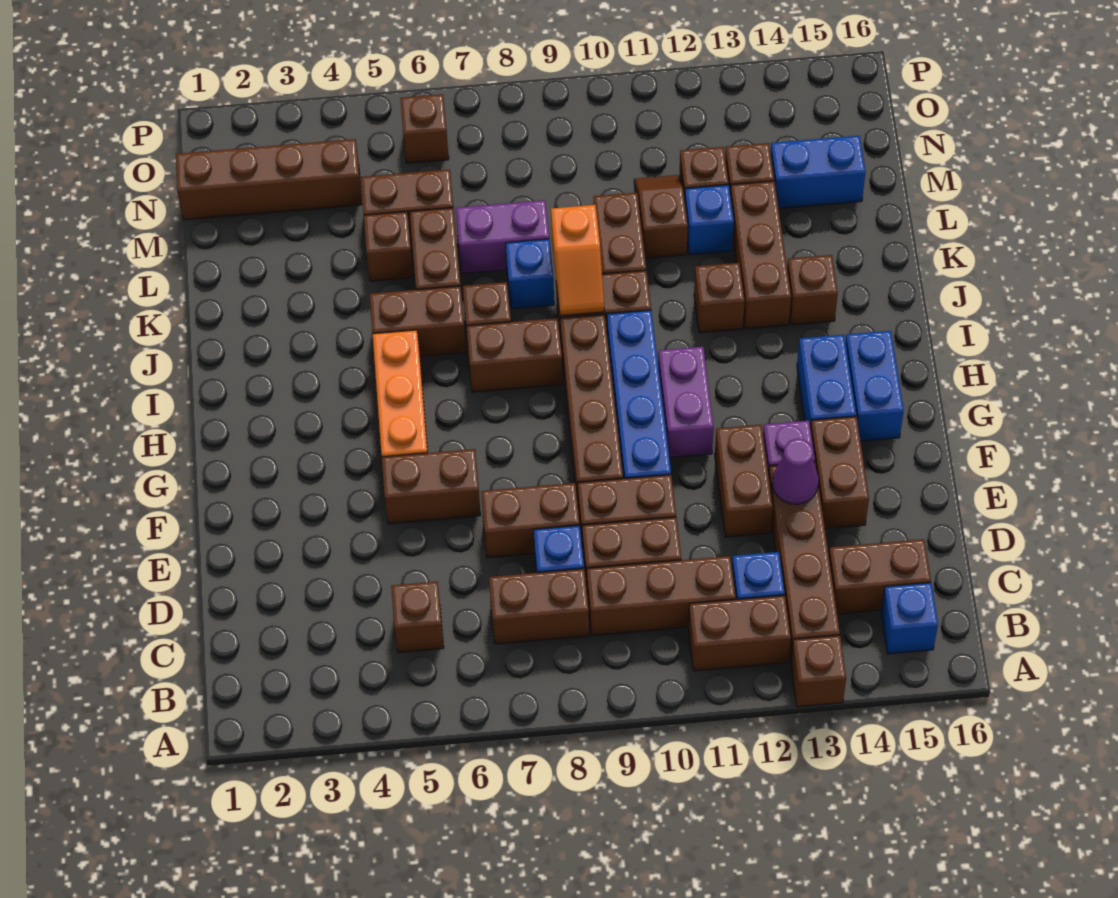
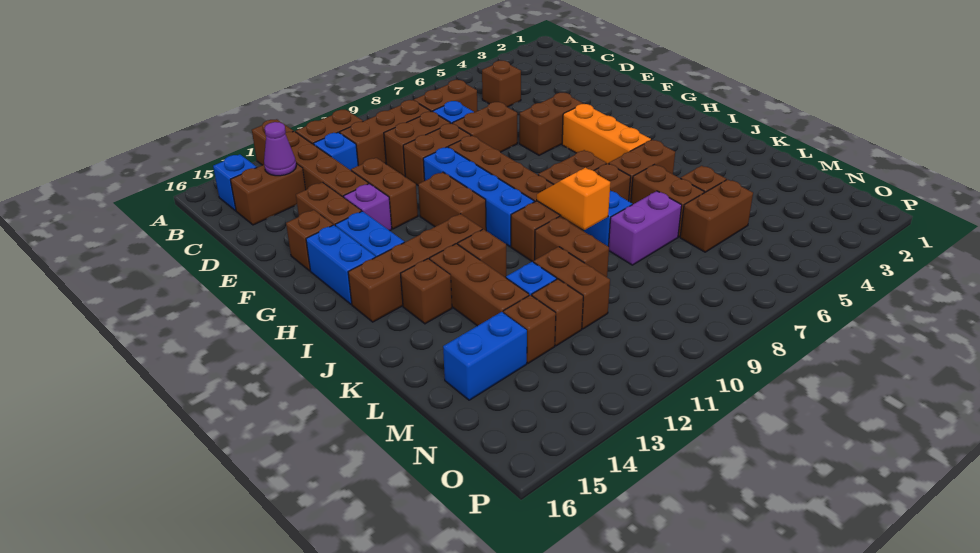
purple 1x1 cone [772,439,819,504] -> purple 1x1 cone moved to [264,122,296,176]
purple 1x2 brick [658,347,714,458] -> brown 1x2 brick [418,172,486,230]
brown 1x2 slope [634,175,688,258] -> brown 1x2 brick [533,247,610,329]
brown 1x4 brick [176,139,362,220] -> brown 1x4 brick moved to [348,214,482,322]
brown 1x1 brick [400,94,449,163] -> brown 1x1 brick moved to [286,210,333,271]

